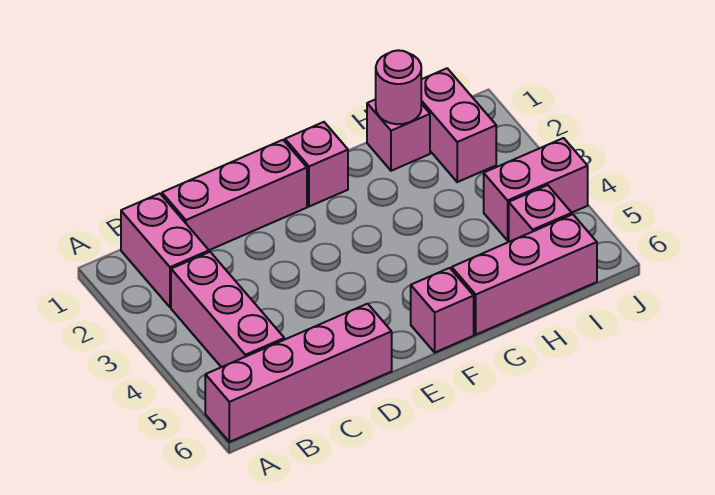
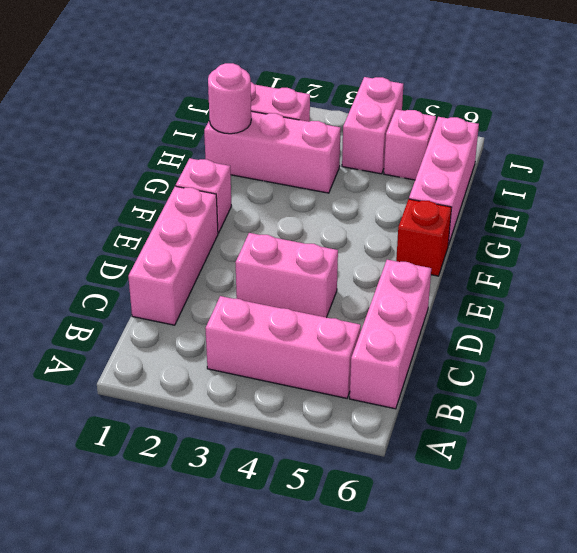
pink 1x4 brick [205,304,392,442] -> pink 1x3 brick [350,260,431,409]
pink 1x2 brick [121,193,209,307] -> pink 1x2 brick moved to [236,233,338,317]
pink 1x1 brick [411,268,474,352] -> red 1x1 brick [396,199,452,276]
pink 1x1 brick [367,99,430,171] -> pink 1x3 brick [204,111,341,193]

